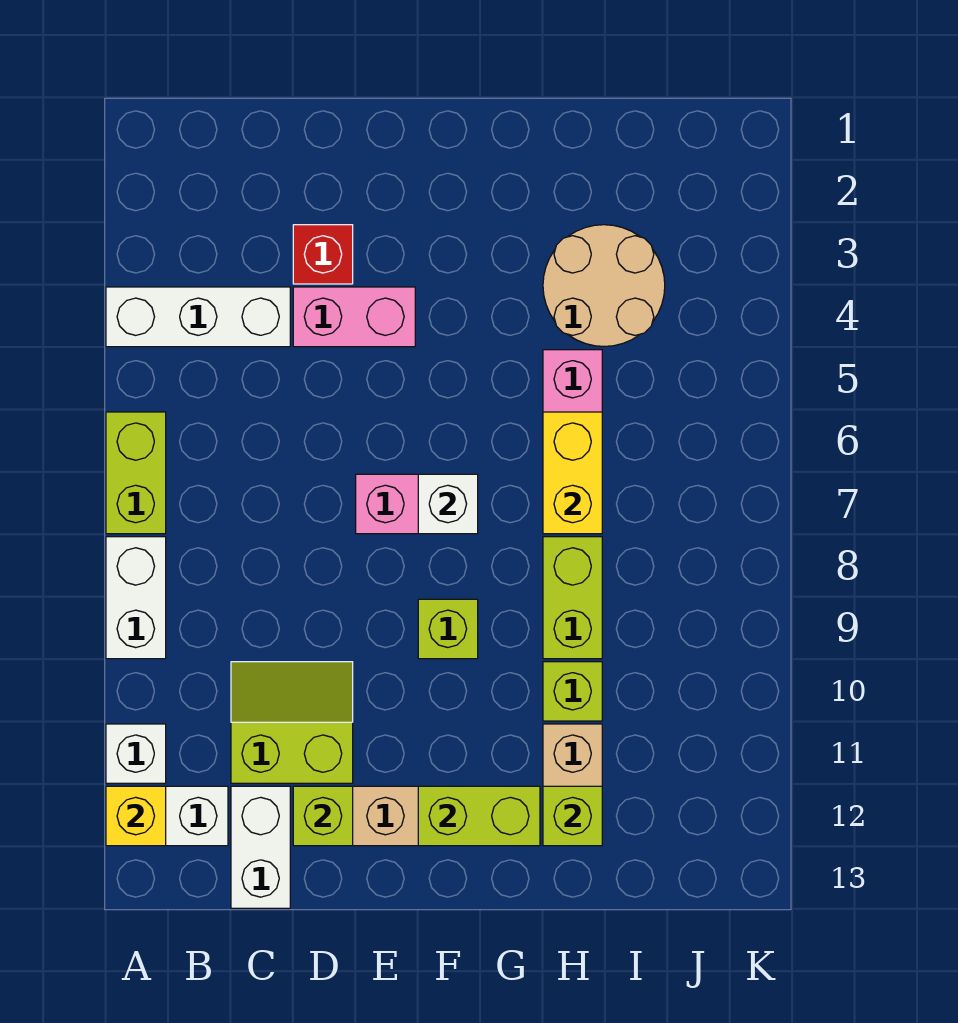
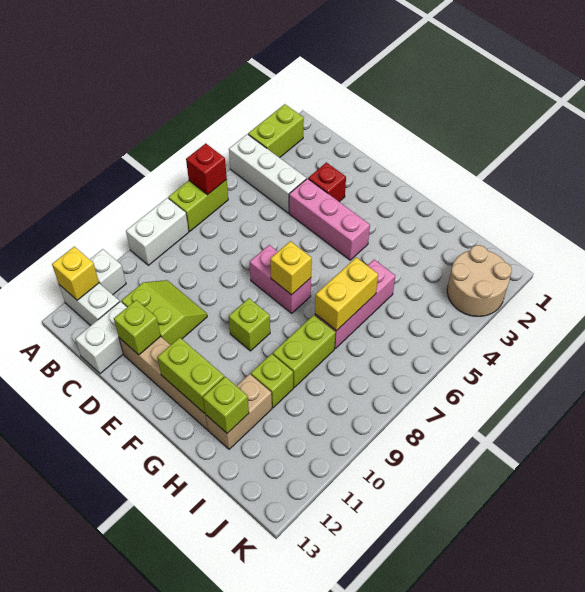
none -> lime 1x2 brick [248,104,304,158]
none -> red 1x1 brick [186,143,227,195]
pink 1x2 brick [293,287,415,347] -> pink 1x3 brick [289,179,370,260]
white 1x1 brick [418,474,478,534] -> yellow 1x1 brick [270,241,312,295]
tan 2x2 round brick [543,225,665,346] -> tan 2x2 round brick moved to [447,245,512,316]

